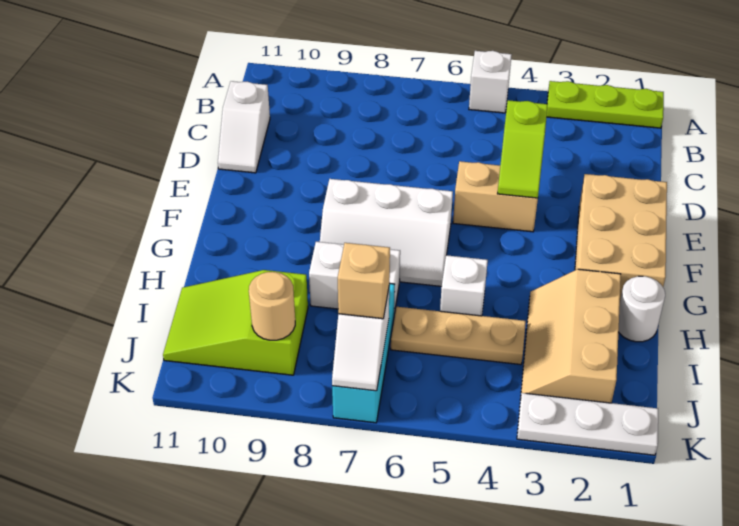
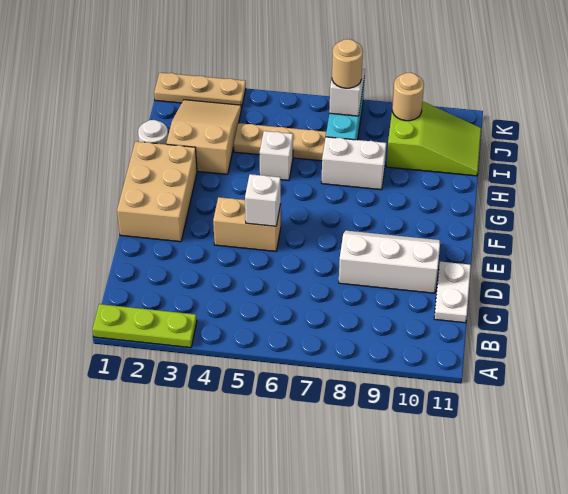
white 1x1 brick [469,51,512,113] -> white 1x1 brick moved to [245,174,281,226]
white 1x2 slope [218,81,270,173] -> white 1x2 plate [434,262,471,323]
lime 1x2 slope [498,100,548,198] -> none
white 2x3 slope [320,179,453,286] -> white 2x3 slope moved to [339,231,440,293]
tan 2x3 slope [520,269,621,403] -> tan 2x3 slope turned to [166,100,241,174]
tan 1x1 brick [338,243,390,319] -> tan 1x1 round brick [332,39,363,88]
white 1x3 plate [517,393,658,455] -> tan 1x3 plate [154,73,246,108]

